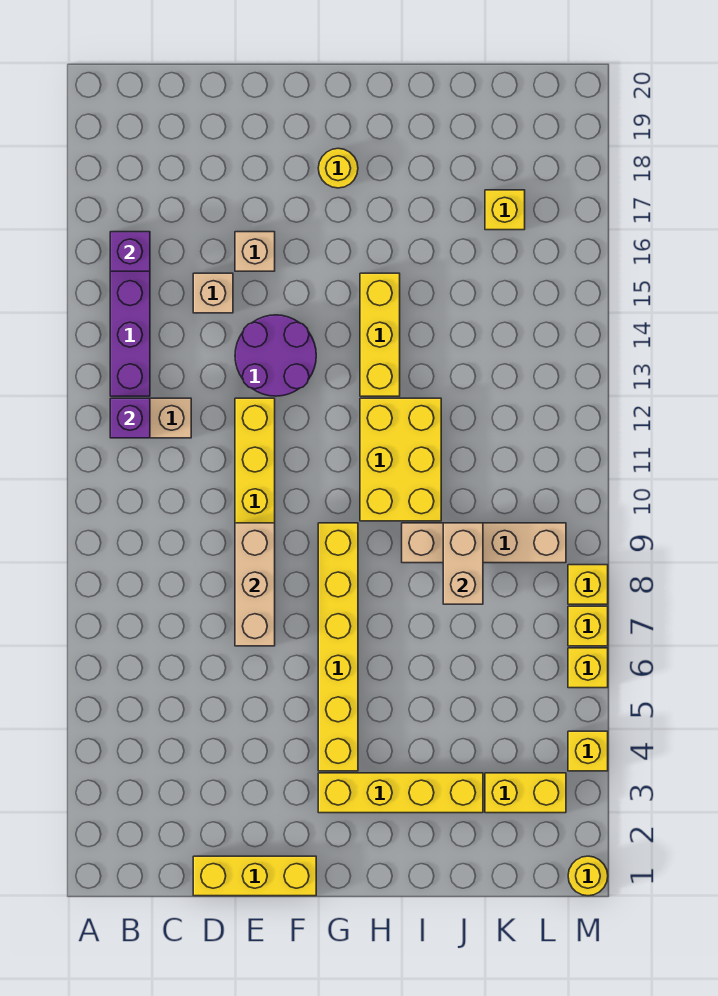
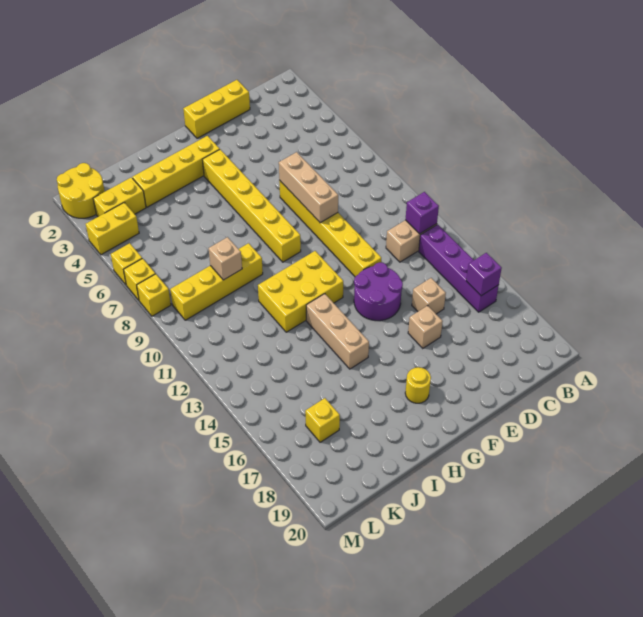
yellow 2x3 brick [360,398,441,521] -> yellow 2x3 brick turned to [258,251,343,332]
yellow 1x3 brick [360,273,400,396] -> tan 1x3 brick [306,294,369,369]
tan 1x4 brick [402,523,566,563] -> yellow 1x4 brick [170,243,263,320]
tan 1x2 brick [443,523,483,604] -> tan 1x1 brick [209,237,242,280]
yellow 1x1 round brick [568,856,608,896] -> yellow 2x2 round brick [57,163,105,218]
yellow 1x1 brick [568,731,608,771] -> yellow 1x2 brick [86,203,139,255]

